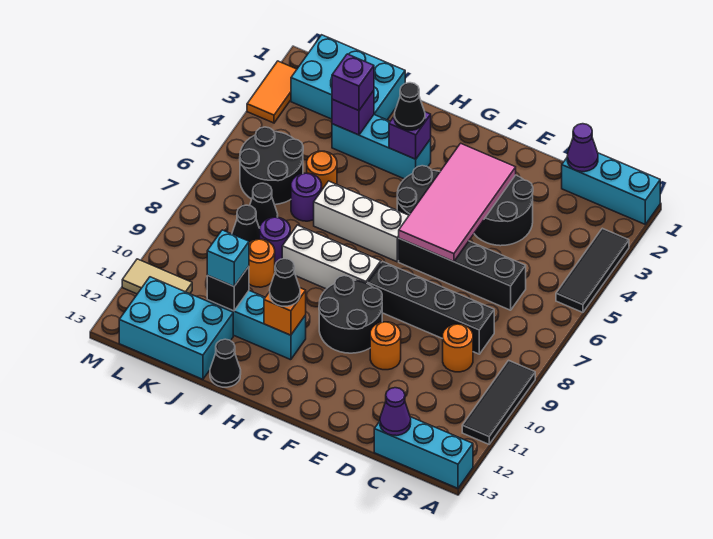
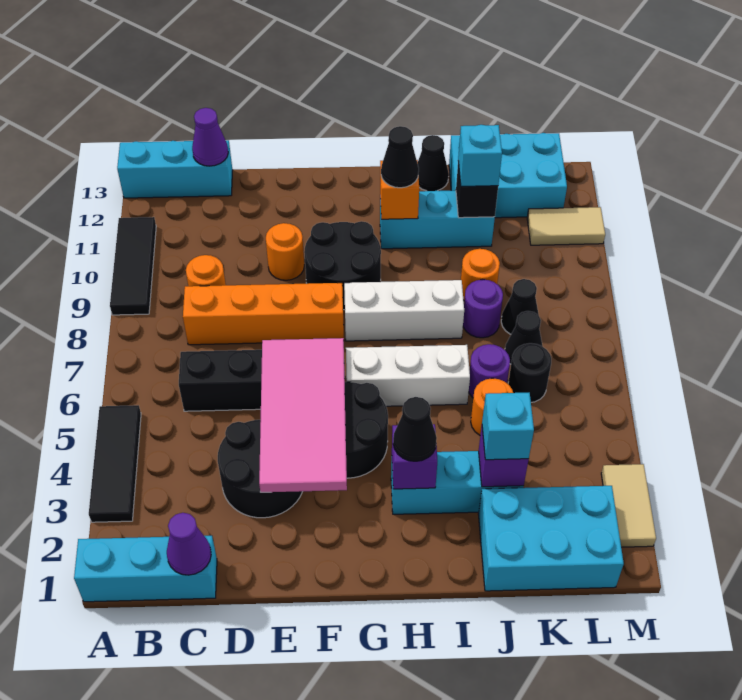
black 1x4 brick [367,262,494,354] -> orange 1x4 brick [183,283,344,345]
purple 1x1 brick [332,54,374,111] -> cyan 1x1 brick [482,393,534,460]
black 2x2 round brick [240,127,303,205] -> black 1x1 round brick [508,343,551,402]
orange 1x2 tile [247,61,297,123] -> tan 1x2 tile [601,464,656,547]

